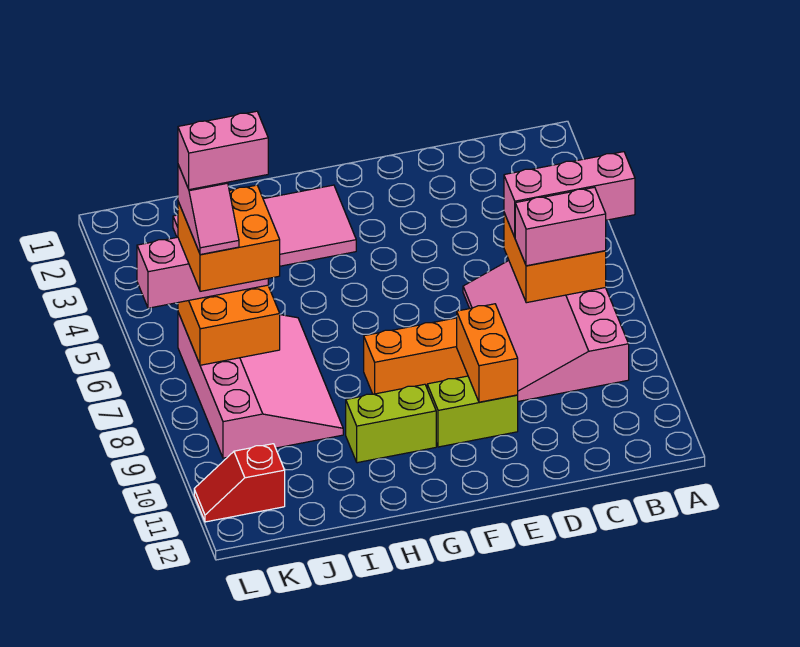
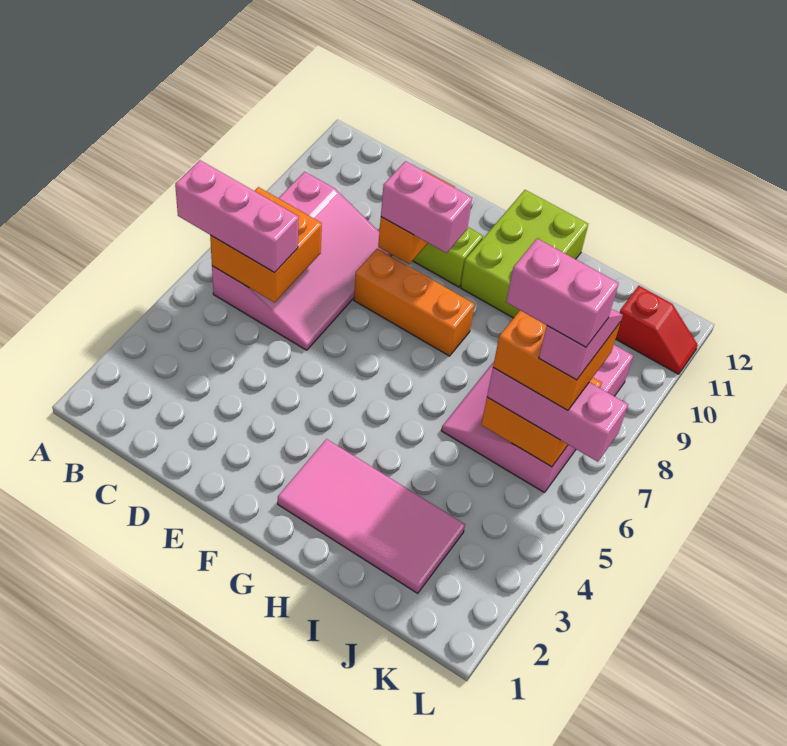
pink 1x2 brick [515,187,606,266] -> pink 1x2 brick moved to [381,161,472,253]
lime 1x2 brick [346,384,436,463] -> lime 2x3 brick [461,190,588,318]

